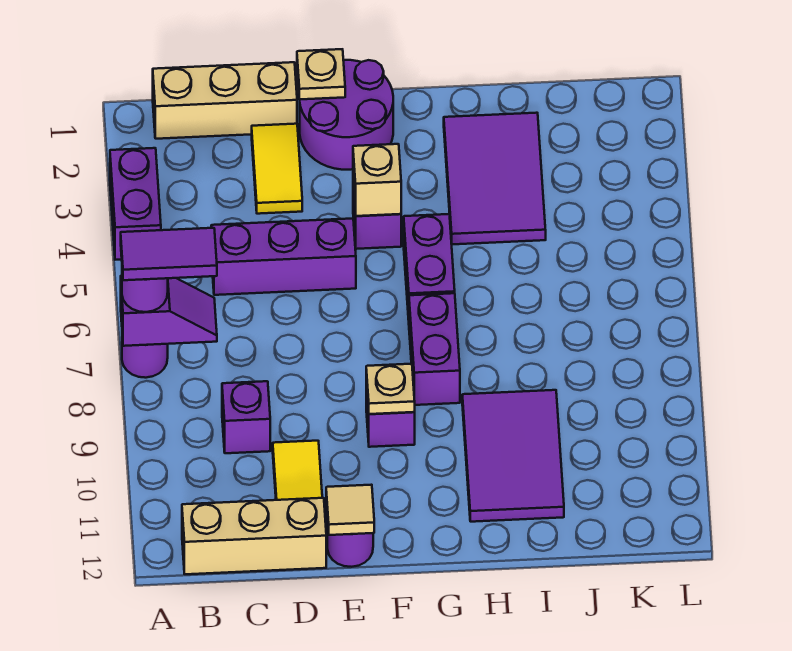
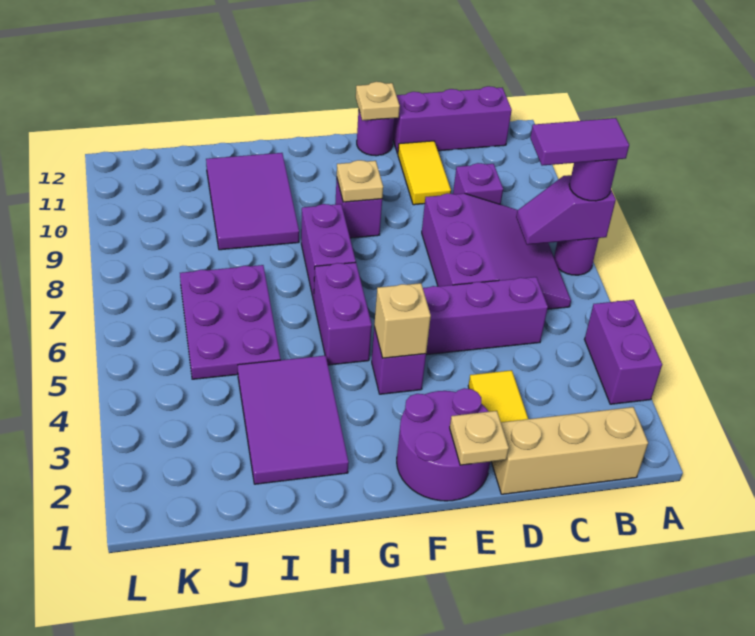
none -> purple 3x3 slope [422,193,571,309]
tan 1x3 brick [182,498,326,574] -> purple 1x3 brick [393,86,512,154]
tan 1x1 tile [326,485,374,535] -> tan 1x1 plate [356,82,400,121]
none -> purple 2x3 plate [180,265,281,379]

